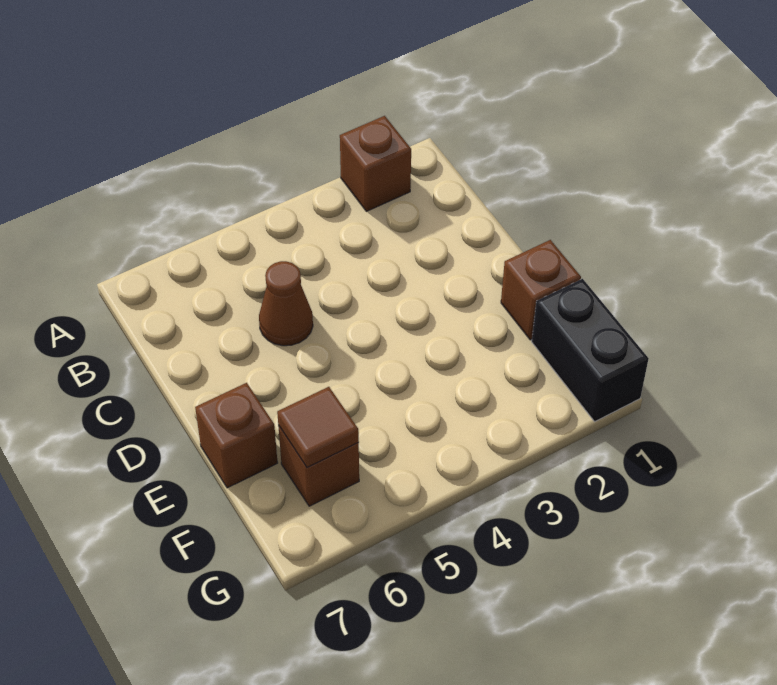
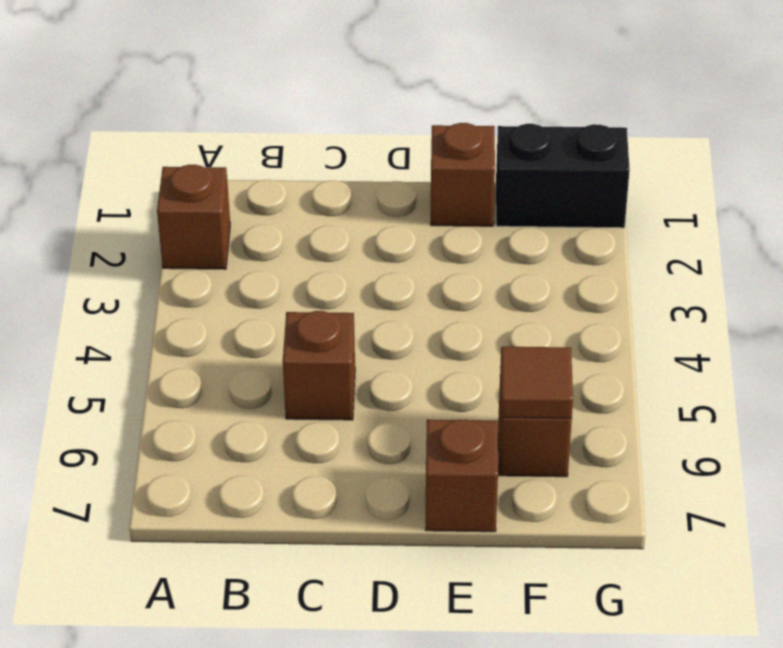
brown 1x1 cone [259,261,313,346] -> brown 1x1 brick [283,311,355,420]

